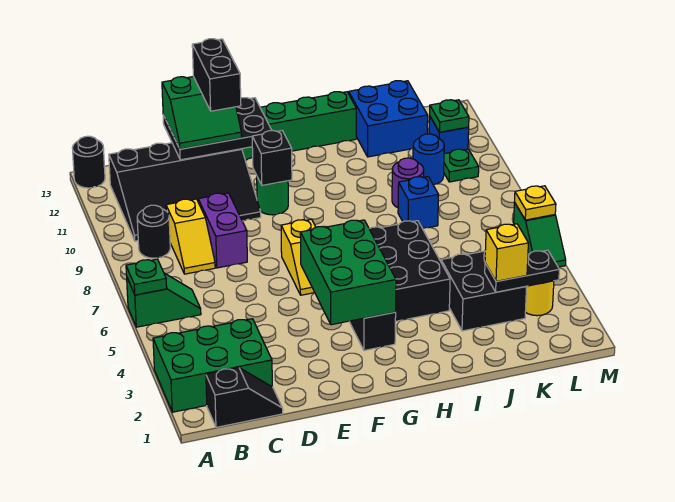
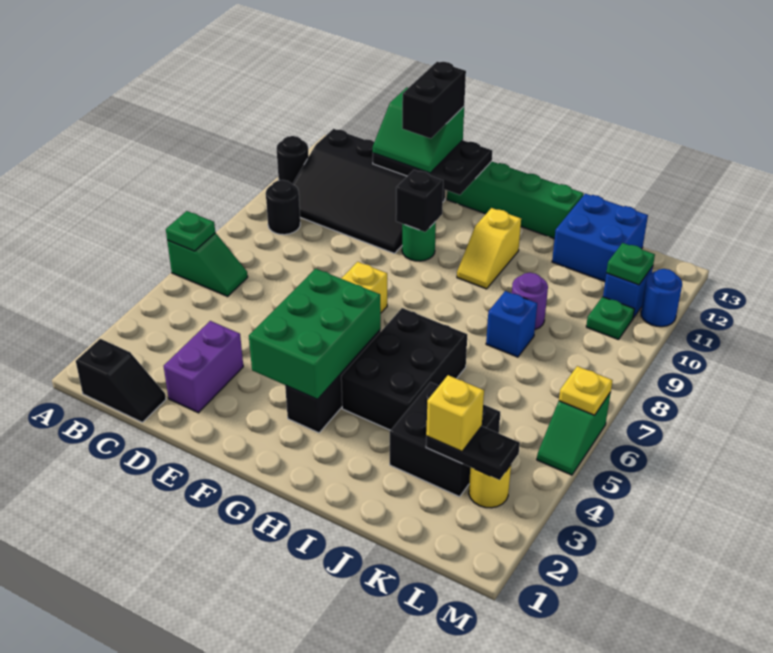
green 2x3 brick [153,319,272,412] -> none
black 1x1 round brick [72,136,105,188] -> black 1x1 round brick moved to [276,136,309,184]
yellow 1x2 slope [166,199,215,274] -> yellow 1x2 slope moved to [457,208,521,289]
purple 1x2 brick [198,193,247,268] -> purple 1x2 brick moved to [164,321,243,413]
blue 1x1 round brick [413,134,444,185] -> blue 1x1 round brick moved to [641,269,682,327]

